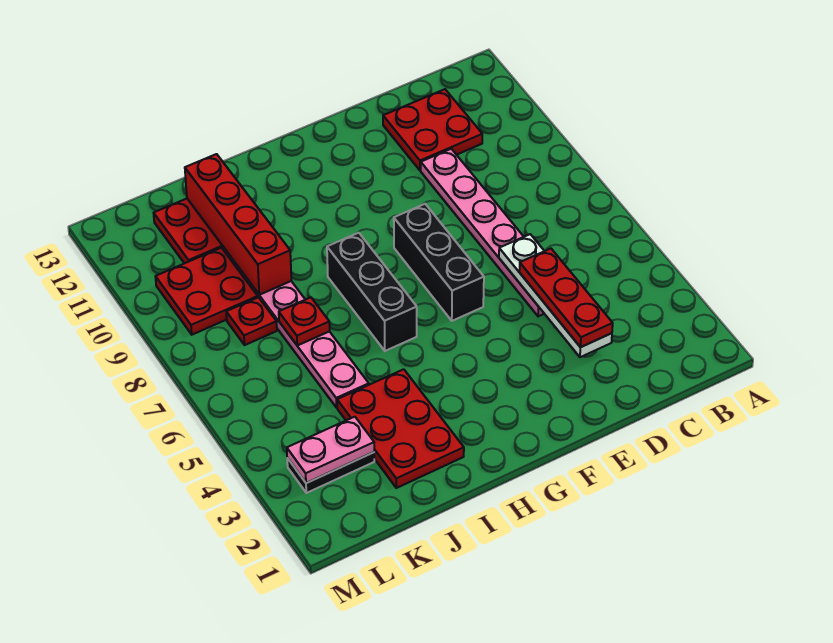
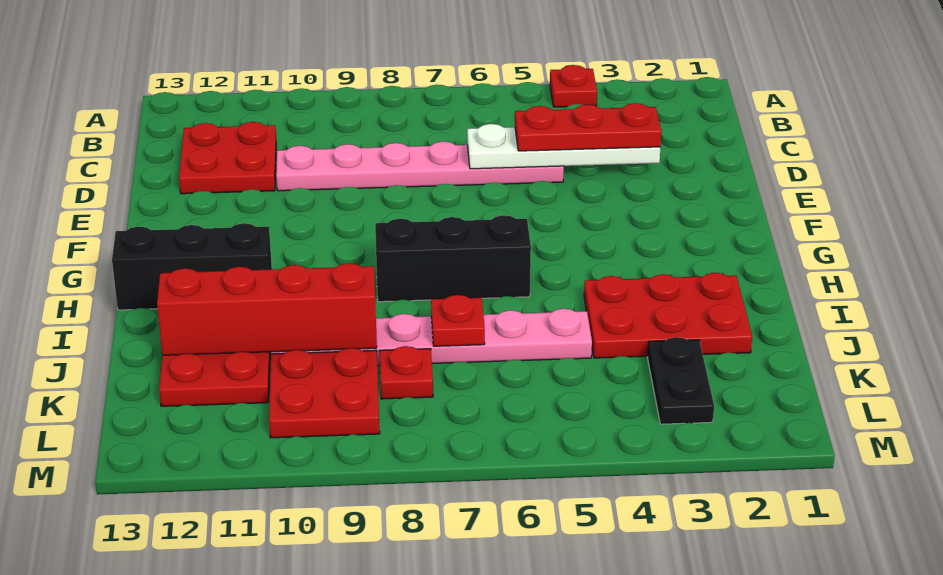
none -> red 1x1 plate [550,65,597,107]
black 1x3 brick [394,204,484,321] -> black 1x3 brick moved to [112,223,272,310]
pink 1x2 plate [287,417,374,483] -> none

